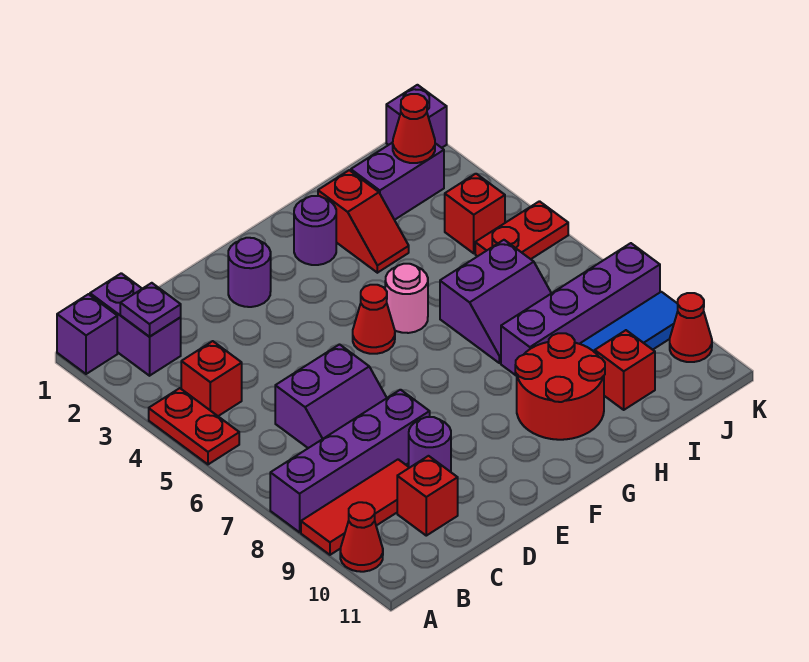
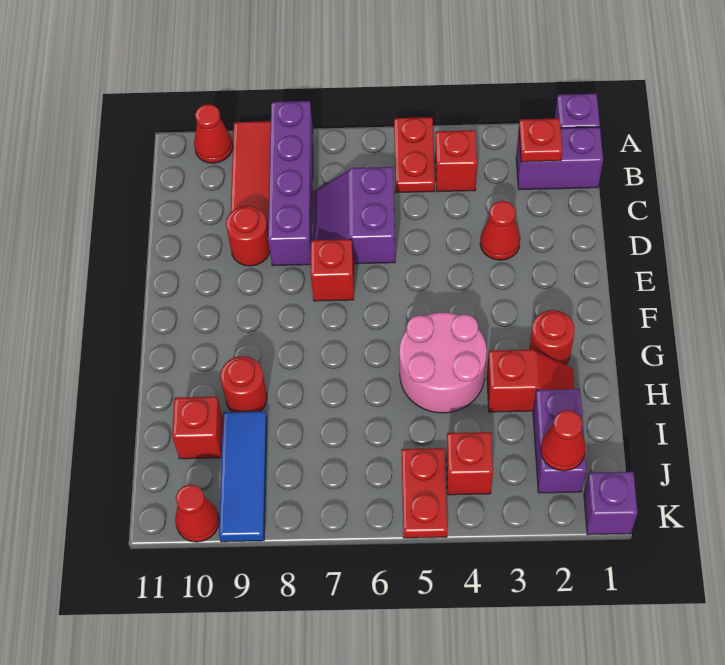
red 1x2 plate [149,388,239,464] -> red 1x2 plate turned to [394,117,435,193]
purple 1x1 plate [120,283,181,337] -> red 1x1 plate [519,118,562,162]
red 1x1 brick [397,456,458,536] -> red 1x1 brick moved to [311,239,354,301]
purple 1x1 round brick [409,417,451,472] -> red 1x1 round brick [226,206,270,266]
purple 1x1 round brick [228,238,271,307] -> none
red 1x1 cone [353,285,395,354] -> red 1x1 cone moved to [480,201,520,260]
purple 1x1 round brick [294,196,336,265] -> red 1x1 round brick [530,310,575,365]
pink 1x1 round brick [385,264,428,333] -> pink 2x2 round brick [399,312,487,413]
red 2x2 round brick [515,333,605,440] -> red 1x1 round brick [220,356,267,412]
red 1x2 slope [318,170,409,273] -> red 1x2 slope turned to [487,350,574,412]
purple 2x2 slope [440,240,551,363] -> none
purple 1x4 brick [501,243,660,376] -> none

